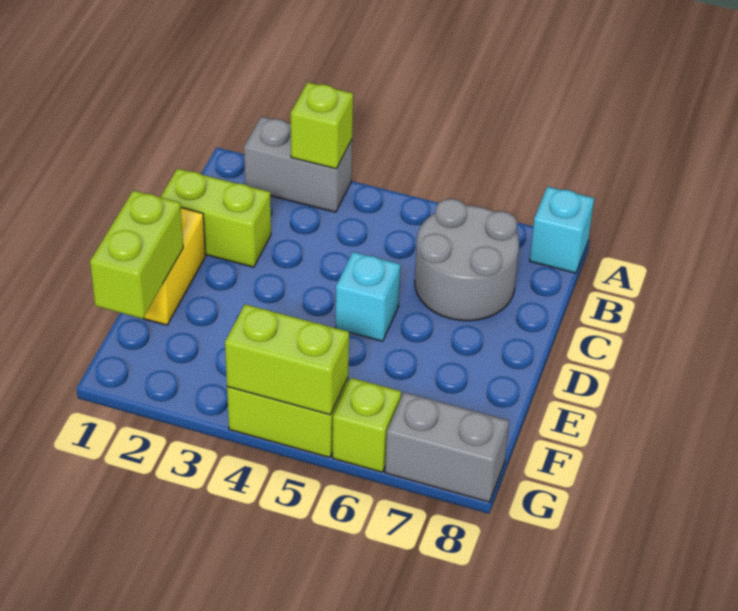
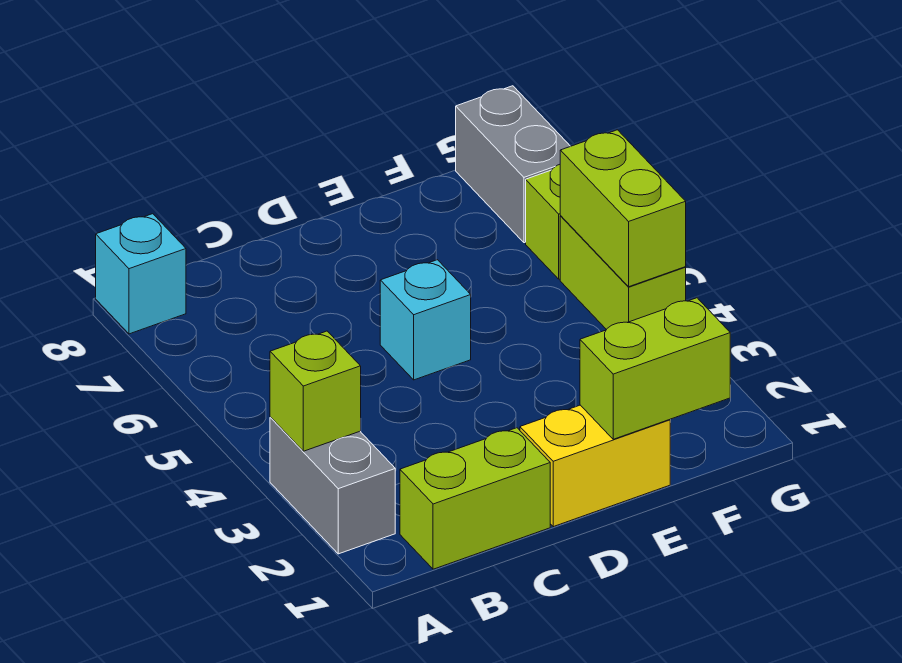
grey 2x2 round brick [415,199,519,321] -> none
lime 1x2 brick [161,169,271,267] -> lime 1x2 brick turned to [400,428,550,569]

